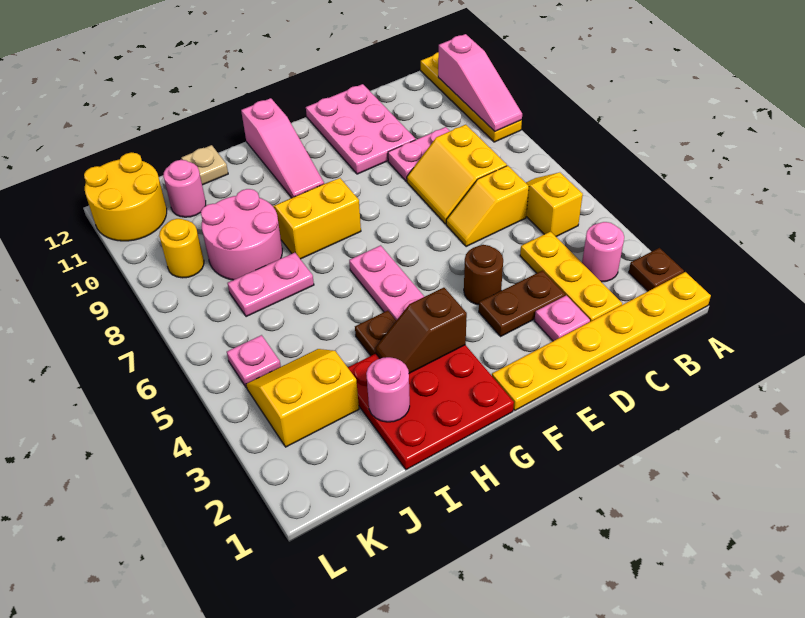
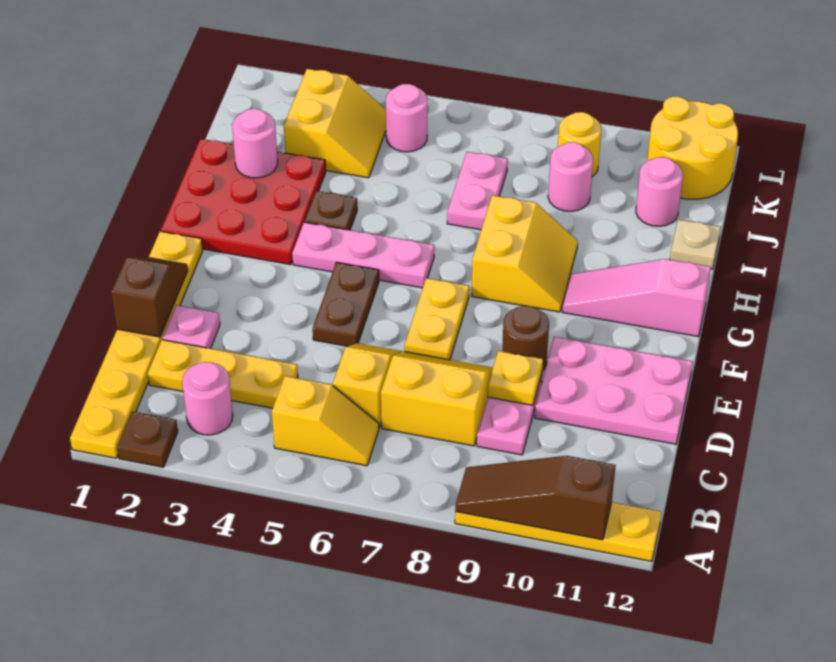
pink 1x3 slope [438,34,522,131] -> brown 1x3 slope [455,456,616,540]
brown 1x2 plate [479,271,565,336] -> brown 1x2 plate moved to [313,262,379,346]
none -> yellow 1x1 plate [488,351,543,405]
brown 1x1 round brick [464,245,503,305] -> brown 1x1 round brick moved to [502,306,549,371]
none -> yellow 1x2 plate [405,278,469,360]
brown 1x2 slope [375,288,467,373] -> brown 1x2 slope moved to [111,256,188,337]
pink 2x2 round brick [201,189,282,280] -> pink 1x1 round brick [548,142,593,211]
pink 1x1 plate [227,335,281,388] -> pink 1x1 round brick [386,84,428,152]

